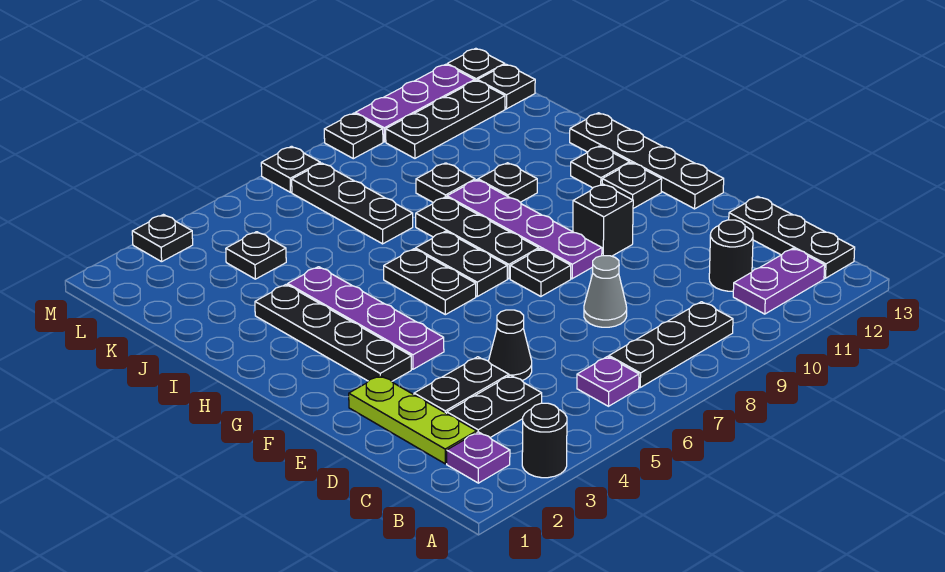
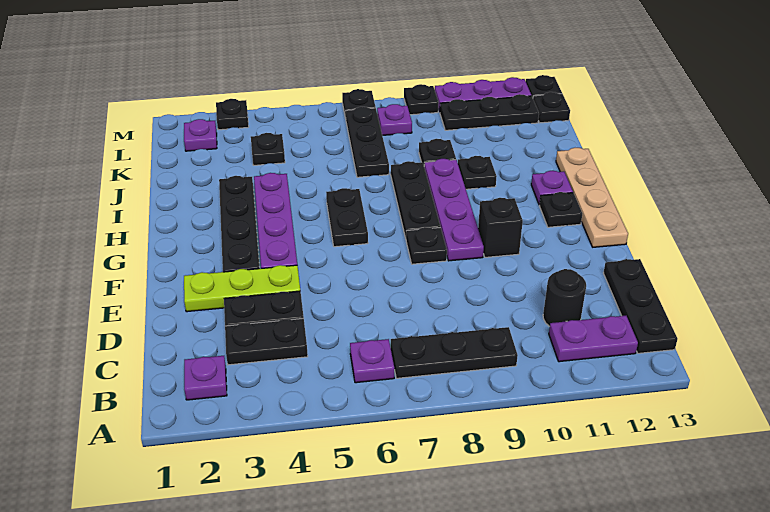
black 1x1 round brick [522,403,567,478] -> none
lime 1x3 plate [349,376,477,464] -> lime 1x3 plate turned to [184,265,300,312]
black 1x1 cone [489,310,532,380] -> none
grey 1x1 cone [584,256,627,327] -> none
black 1x4 plate [570,113,724,209] -> tan 1x4 plate [556,148,628,247]
black 1x2 plate [415,231,507,296] -> none
black 1x1 plate [571,146,630,188] -> purple 1x1 plate [531,171,573,205]
none -> purple 1x1 plate [184,119,217,151]
none -> purple 1x1 plate [377,104,412,135]

